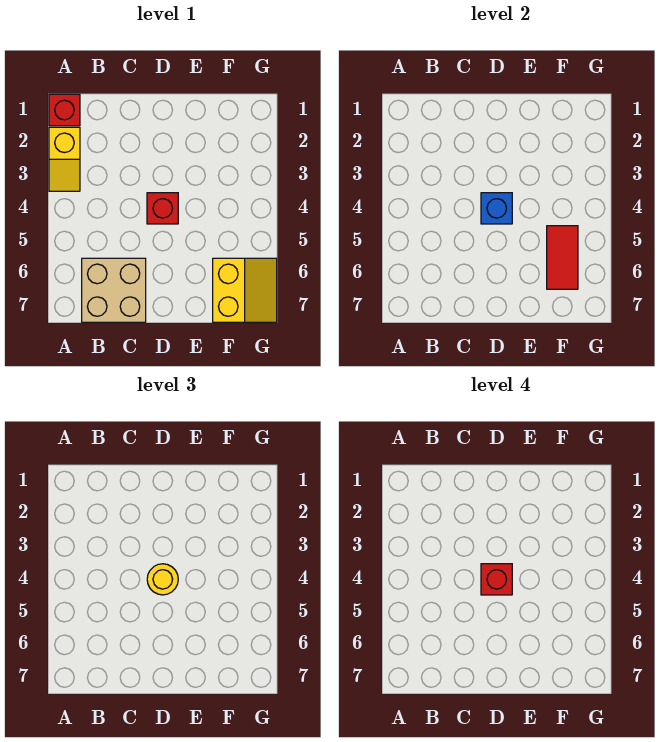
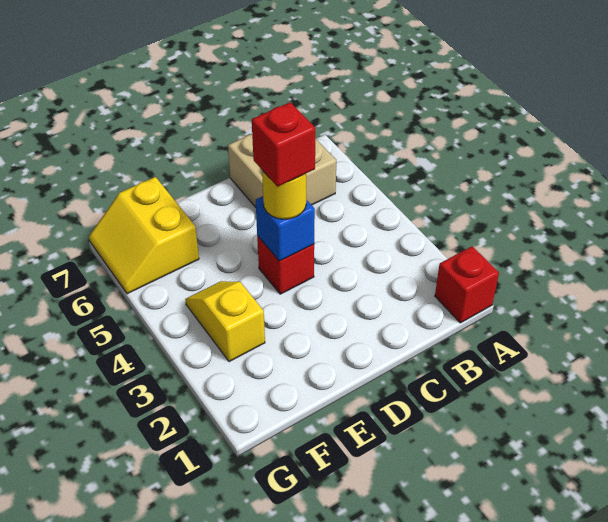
yellow 1x2 slope [49,127,80,191] -> yellow 1x2 slope moved to [185,281,265,362]
red 1x2 tile [547,226,578,289] -> none

